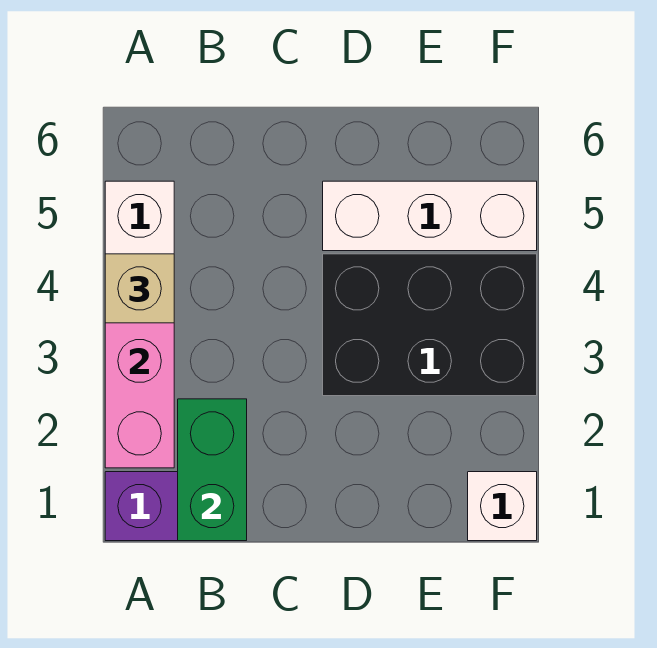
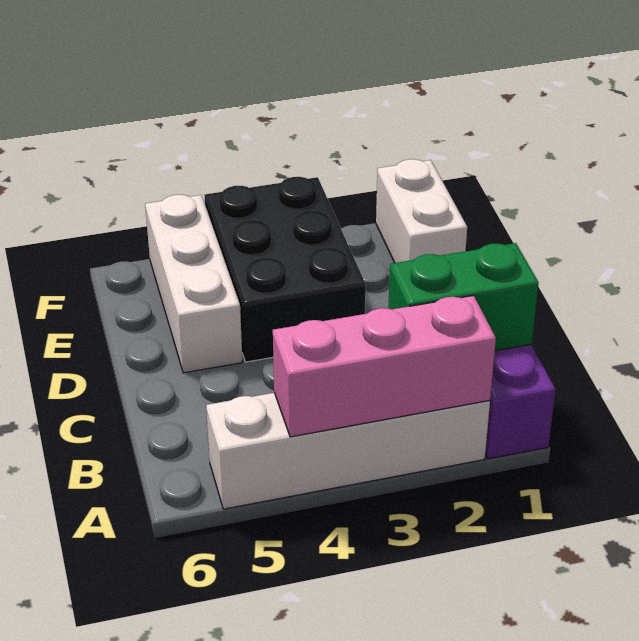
tan 1x1 brick [105,254,174,323] -> none
white 1x1 brick [468,472,537,541] -> white 1x2 brick [376,159,467,263]

